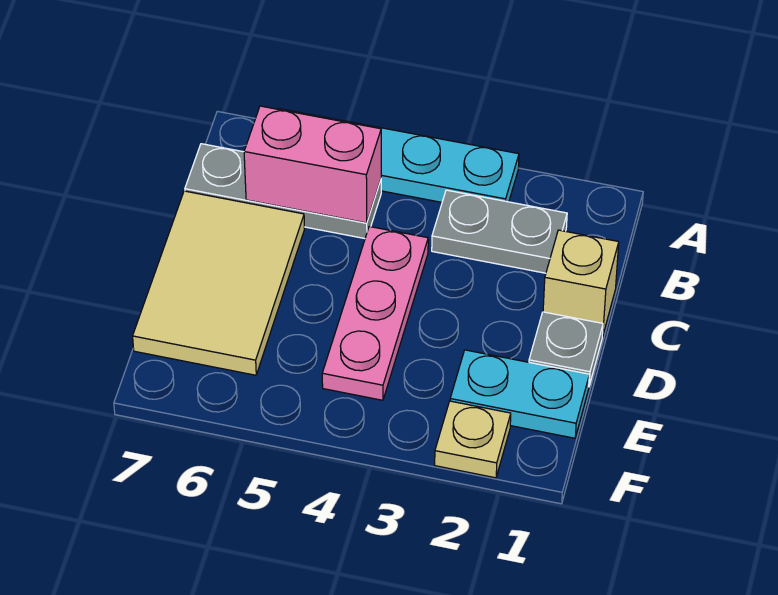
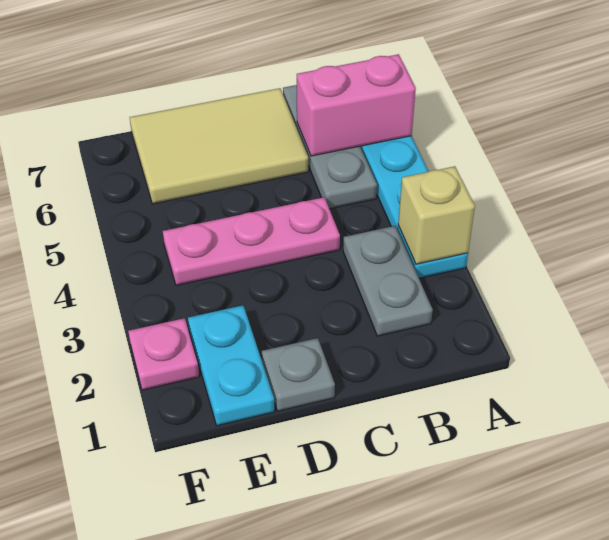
pink 1x2 brick [244,106,381,223] -> pink 1x2 brick turned to [297,54,416,156]
tan 1x1 brick [543,230,619,336] -> tan 1x1 brick moved to [398,166,475,264]
tan 1x1 plate [435,401,511,478] -> pink 1x1 plate [128,318,199,390]

